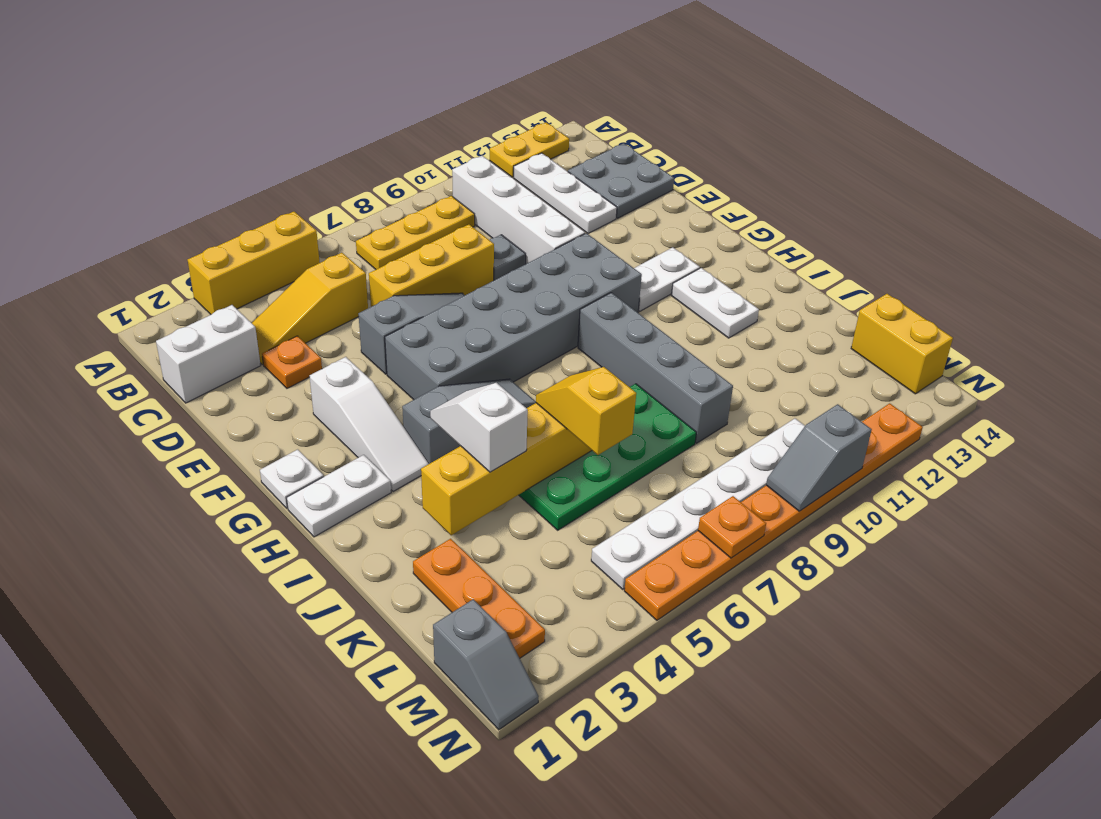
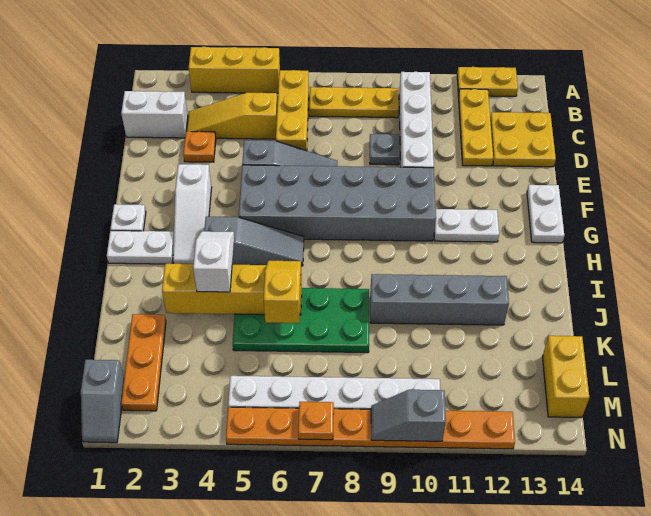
white 1x3 plate [514,153,617,234] -> yellow 1x3 plate [459,89,493,166]
grey 2x2 plate [568,143,674,218] -> yellow 2x2 plate [490,112,556,167]
yellow 1x3 brick [369,225,494,307] -> yellow 1x3 brick turned to [276,70,309,151]
grey 1x4 brick [578,293,733,443] -> grey 1x4 brick turned to [370,274,509,325]
white 1x2 plate [672,268,759,338] -> white 1x2 plate moved to [527,185,564,243]

